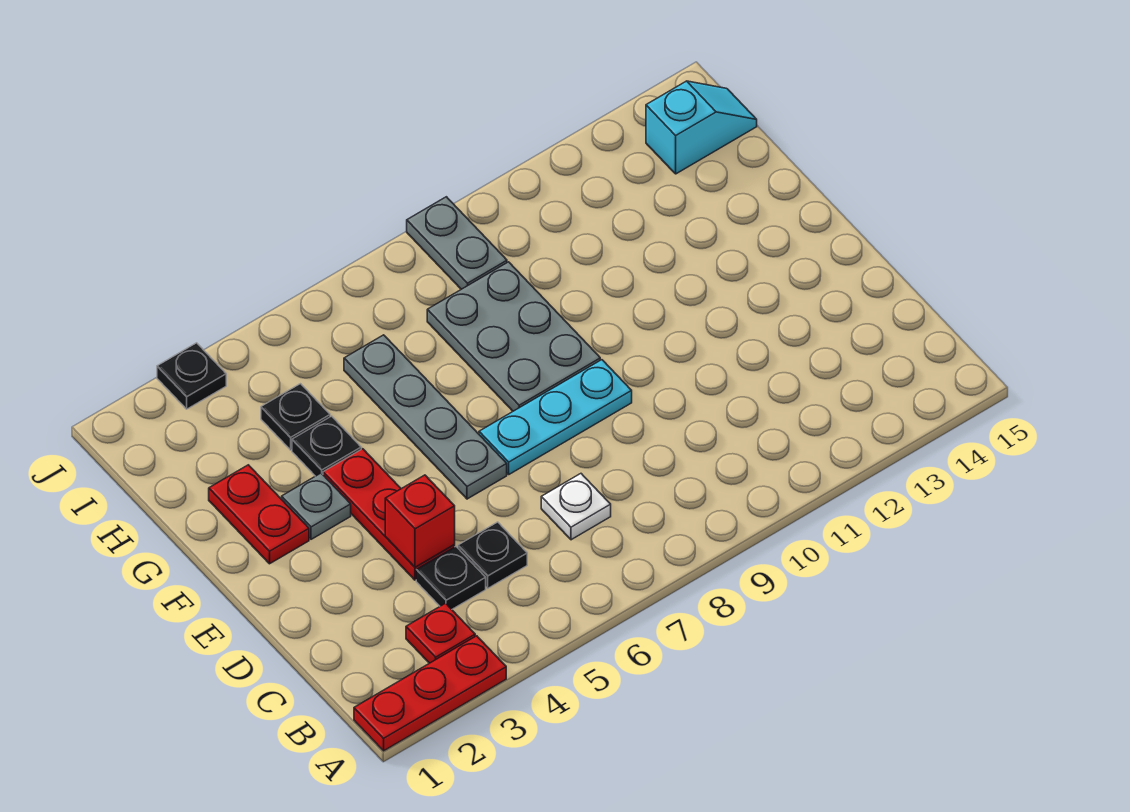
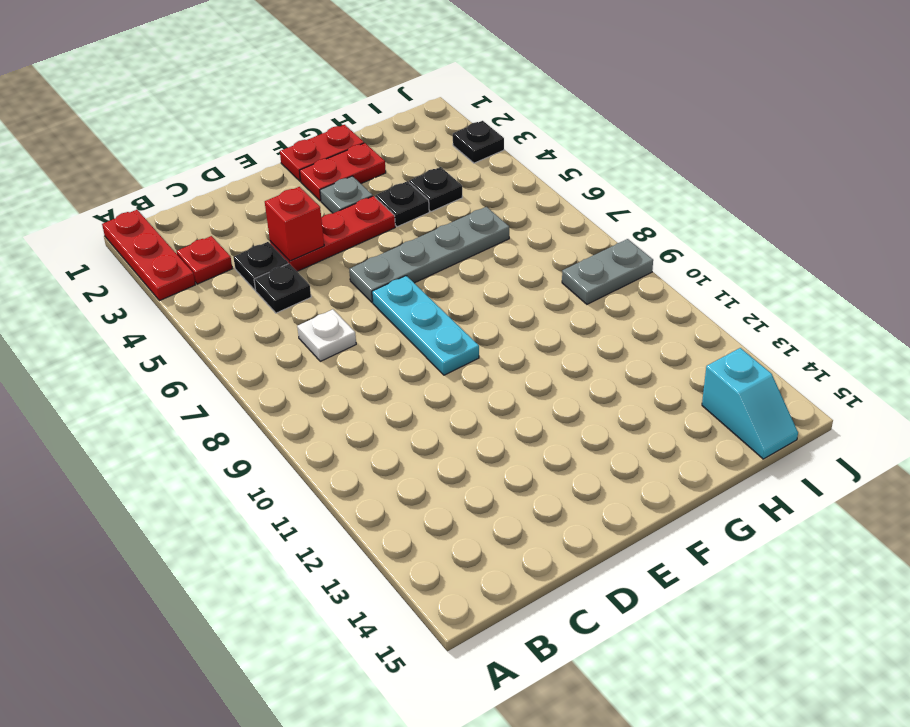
none -> red 1x2 plate [280,125,364,181]
grey 2x3 plate [427,262,600,411] -> none

